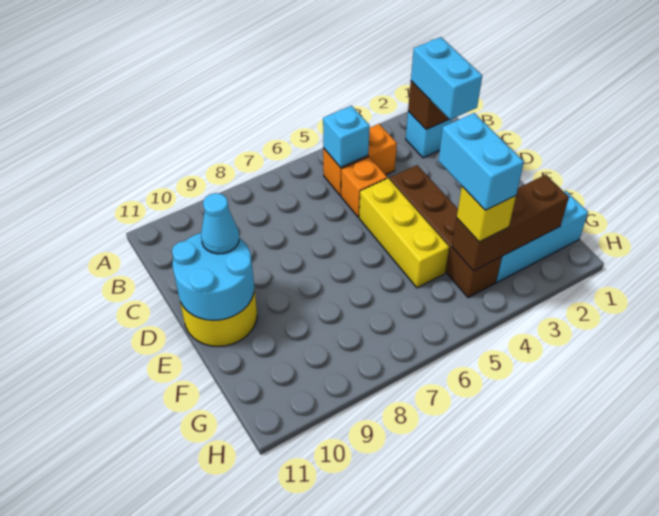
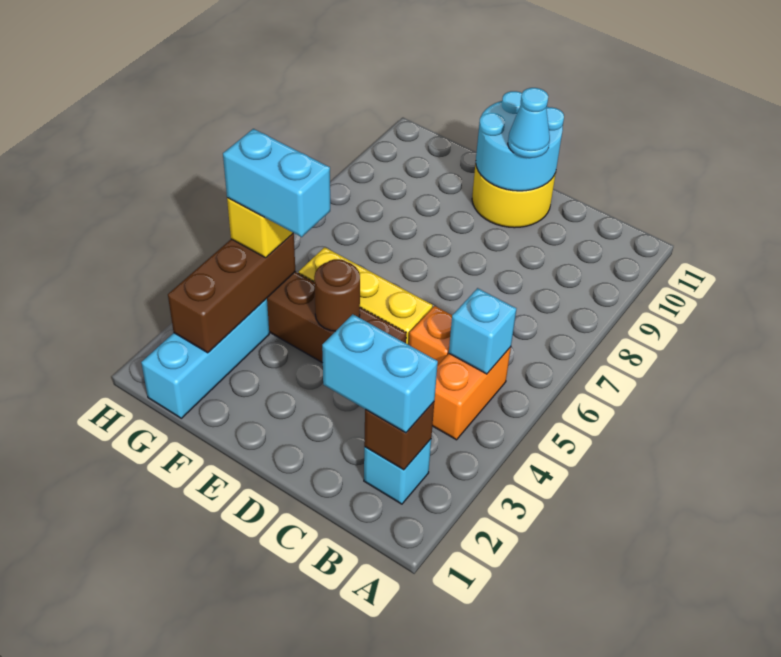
none -> brown 1x1 round brick [314,259,360,331]

